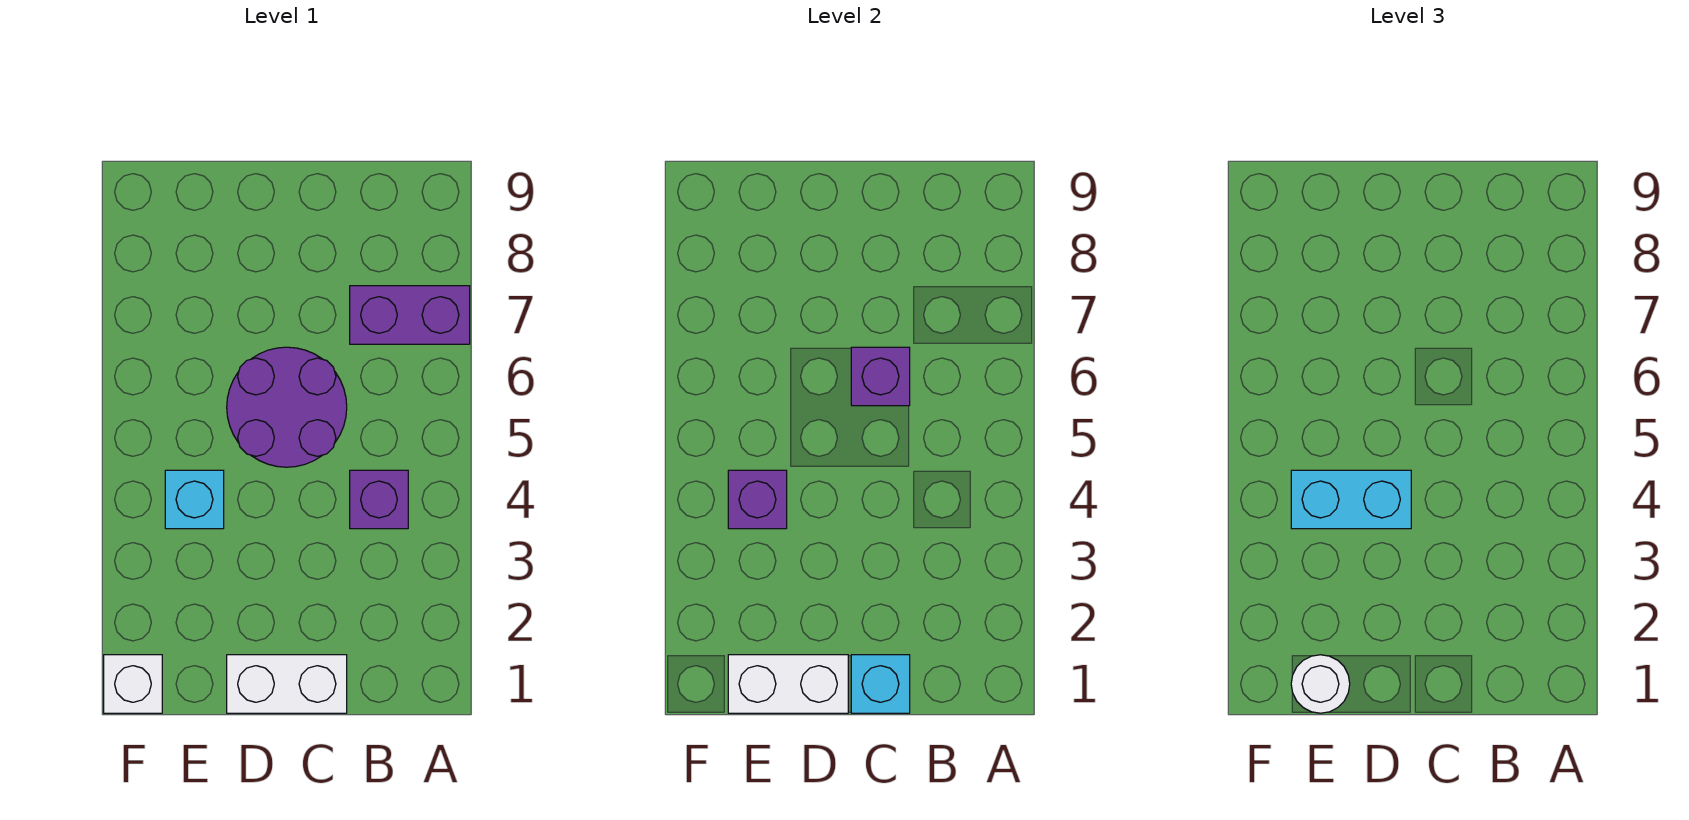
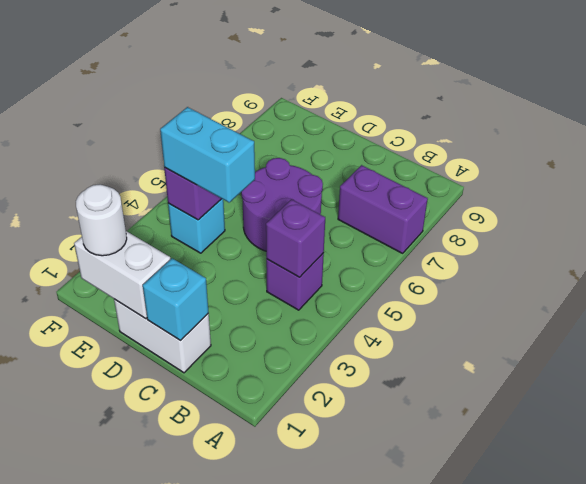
purple 1x1 brick [851,347,910,406] -> purple 1x1 brick moved to [266,199,325,277]
white 1x1 brick [104,655,162,713] -> none

